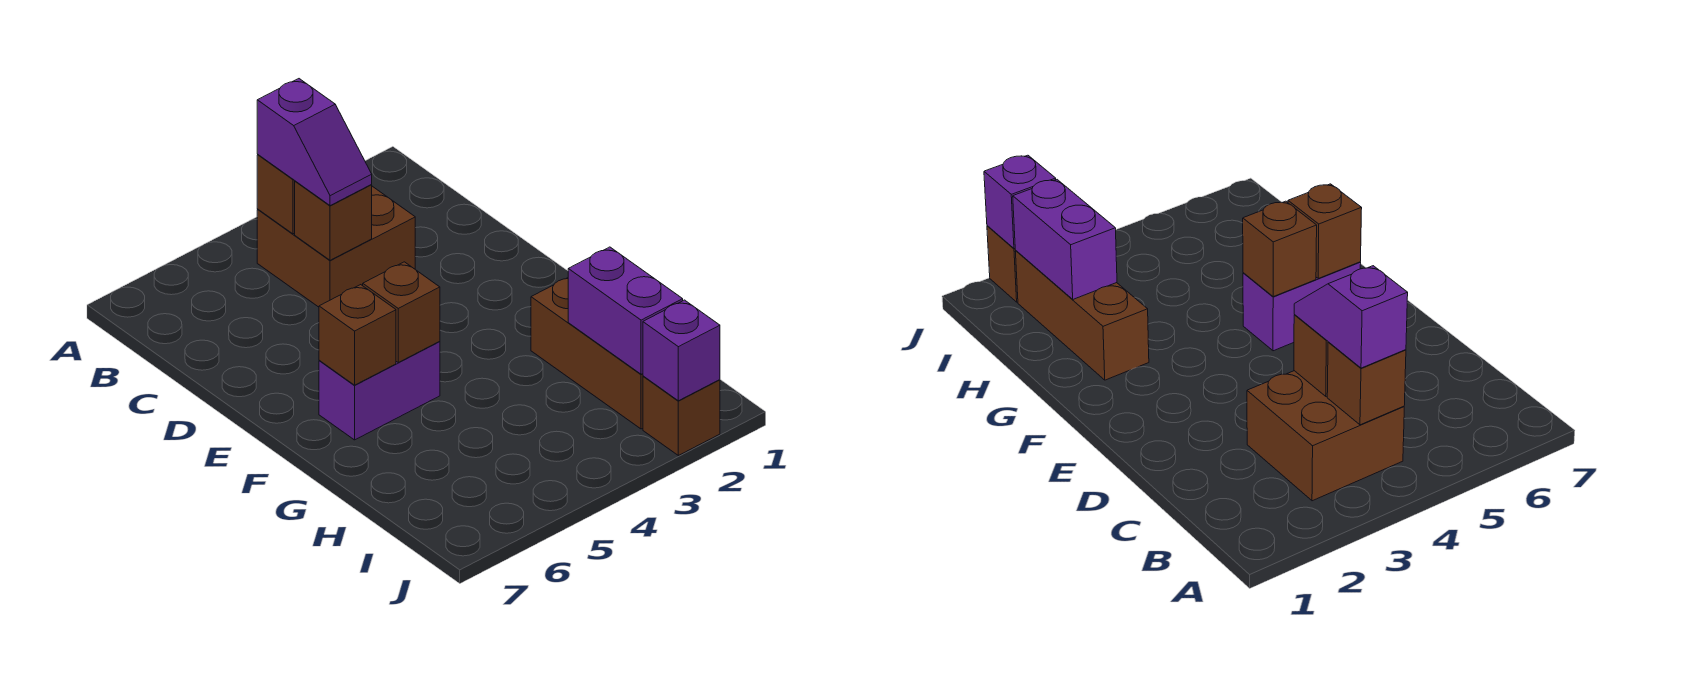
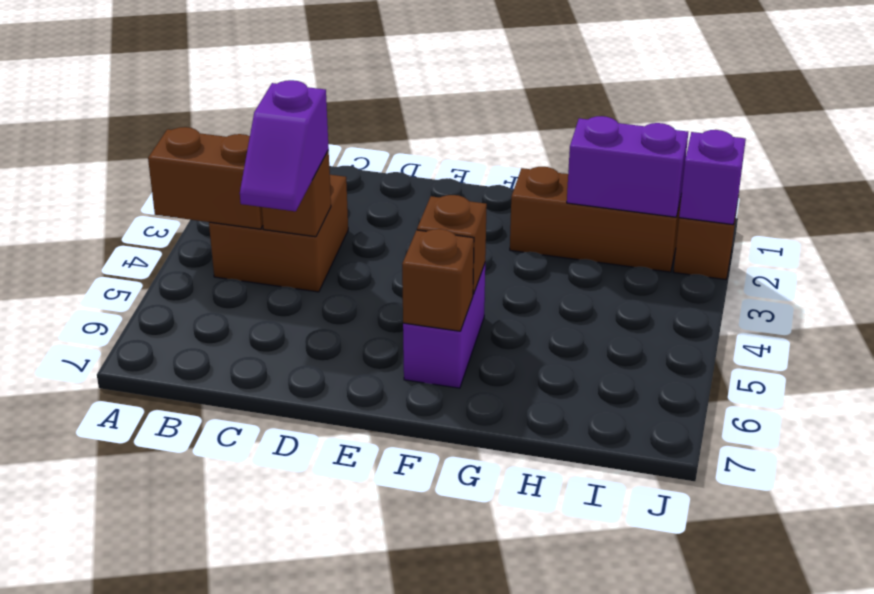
brown 1x1 brick [257,155,295,234] -> brown 1x2 brick [148,127,263,229]
purple 1x2 slope [257,79,372,206] -> purple 1x2 slope turned to [240,80,329,211]

